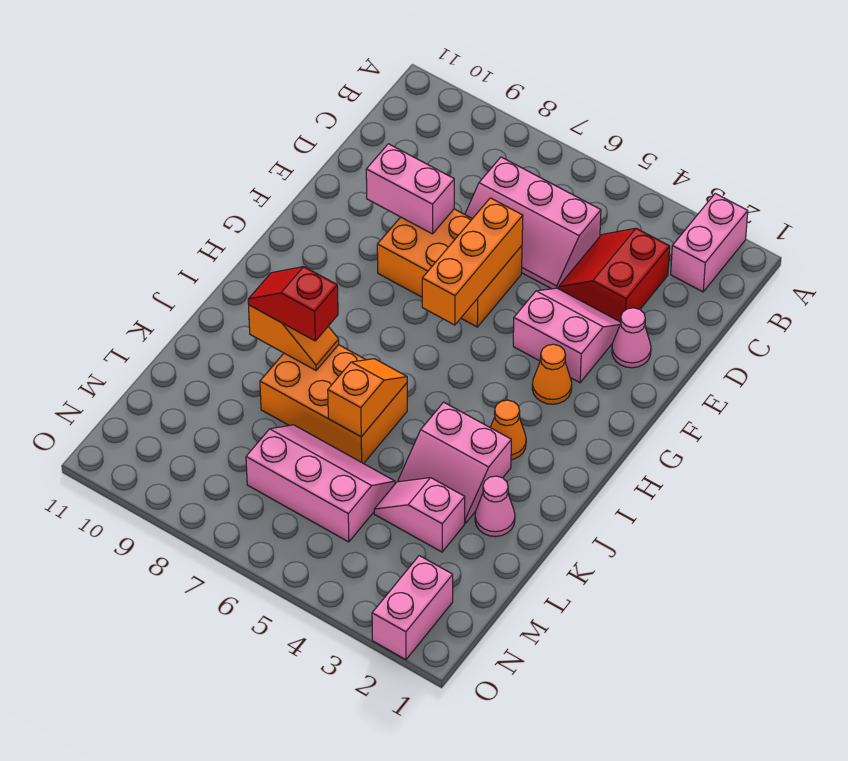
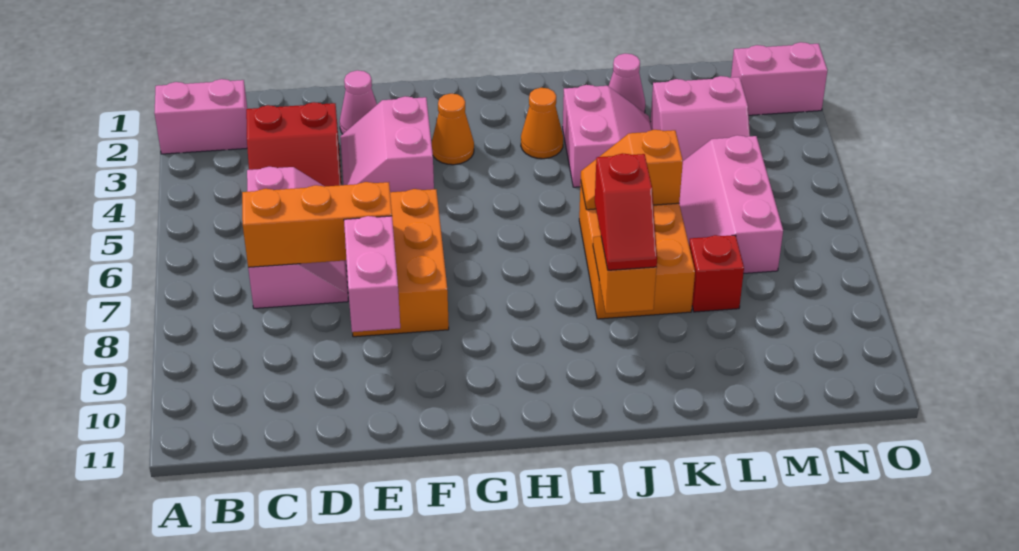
orange 1x3 brick [422,198,523,325] -> orange 1x3 brick moved to [242,182,392,268]
pink 1x2 slope [374,478,465,552] -> pink 2x2 slope [650,76,750,161]
none -> red 1x1 brick [689,235,744,312]

